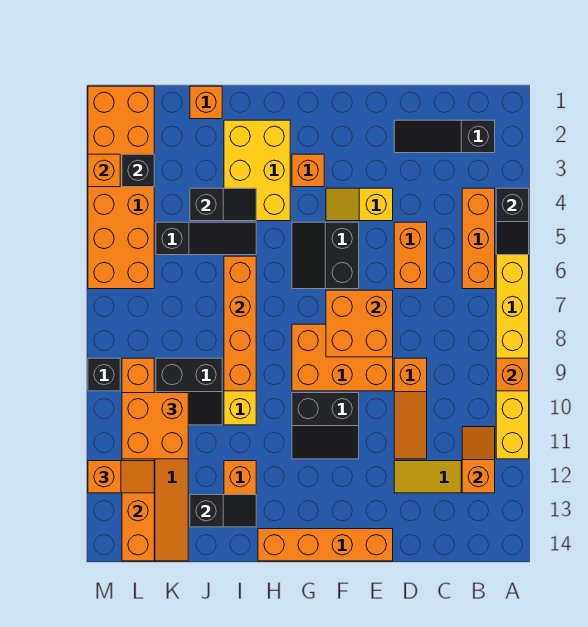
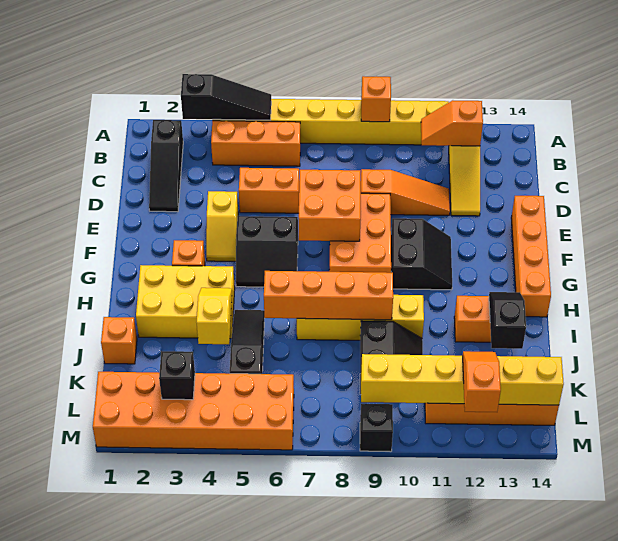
black 1x2 slope [496,188,529,255] -> black 1x3 slope [181,74,271,120]
black 1x2 slope [190,188,256,221] -> yellow 1x2 slope [197,288,232,344]
orange 2x2 brick [122,393,188,459] -> none
orange 1x6 brick [122,358,154,561] -> yellow 1x6 brick [361,354,564,405]
orange 1x1 brick [88,154,120,187] -> none

